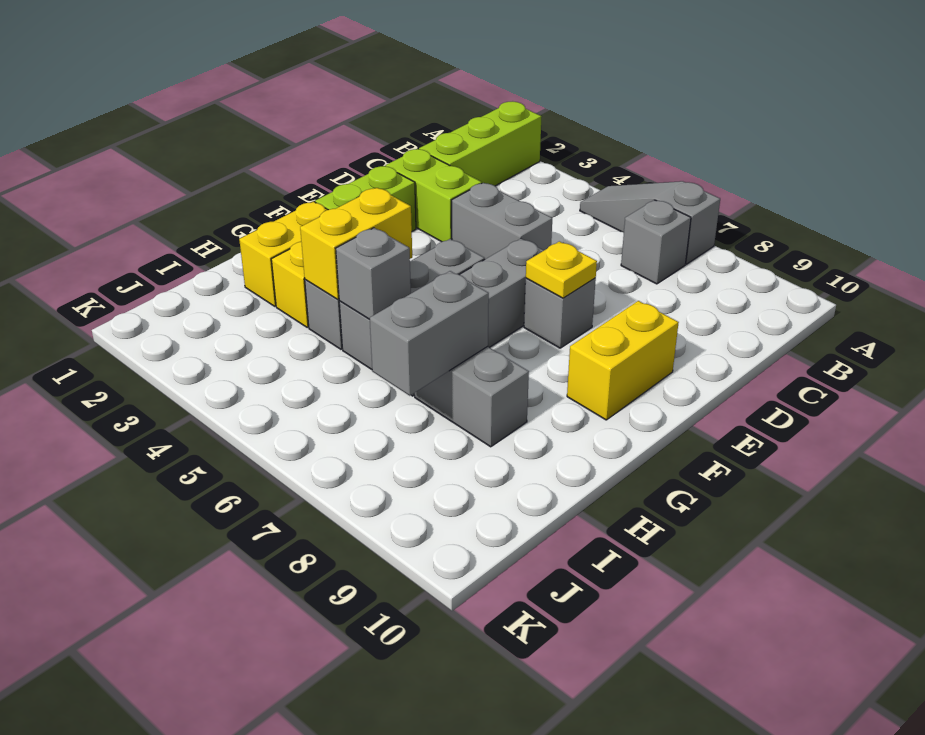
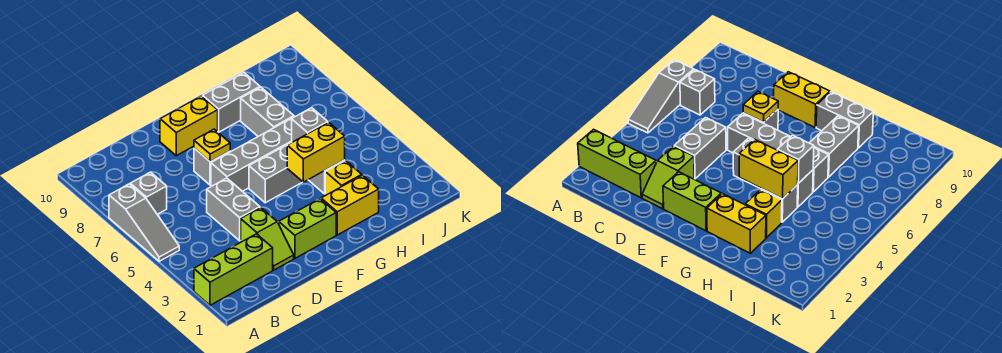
lime 1x2 brick [386,149,482,242] -> lime 1x2 slope [241,207,294,270]
grey 1x2 brick [370,271,489,396] -> grey 1x2 brick moved to [203,73,260,132]

